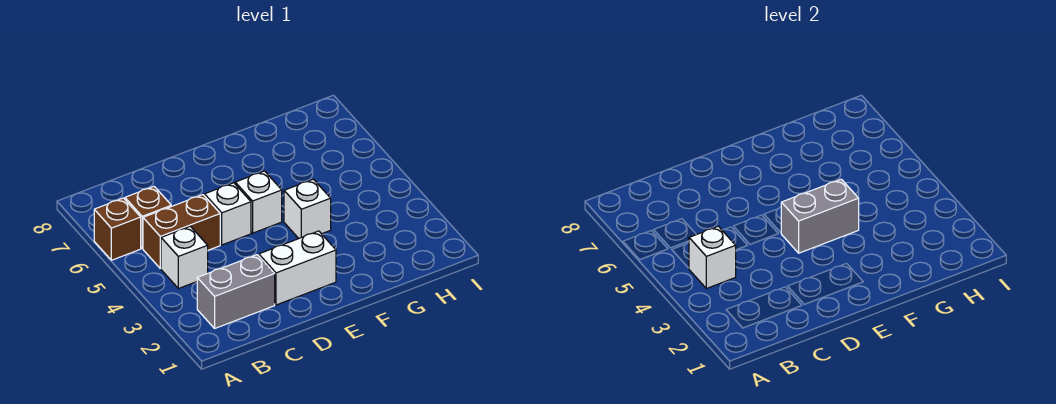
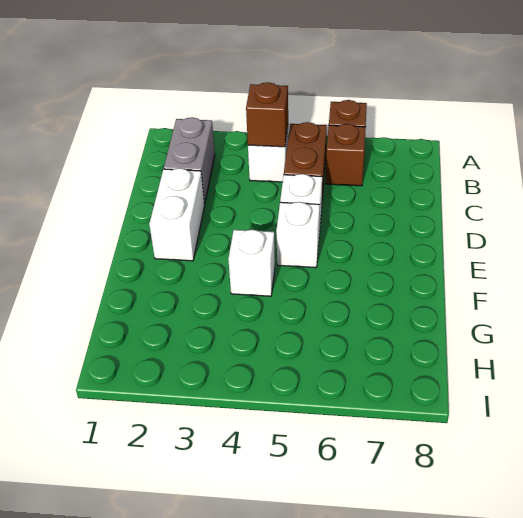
white 1x1 brick [689,226,736,289] -> brown 1x1 brick [246,82,288,147]
grey 1x2 brick [781,179,859,253] -> none

